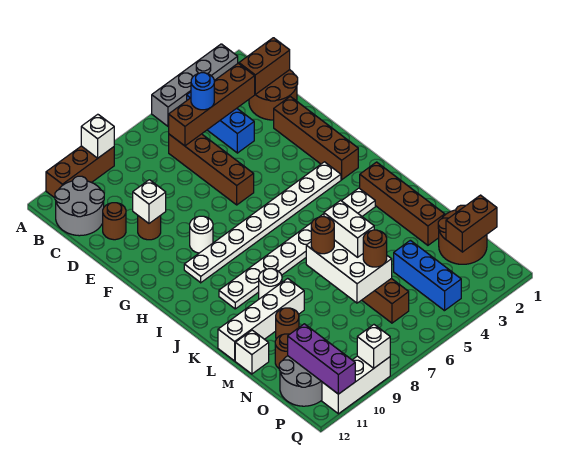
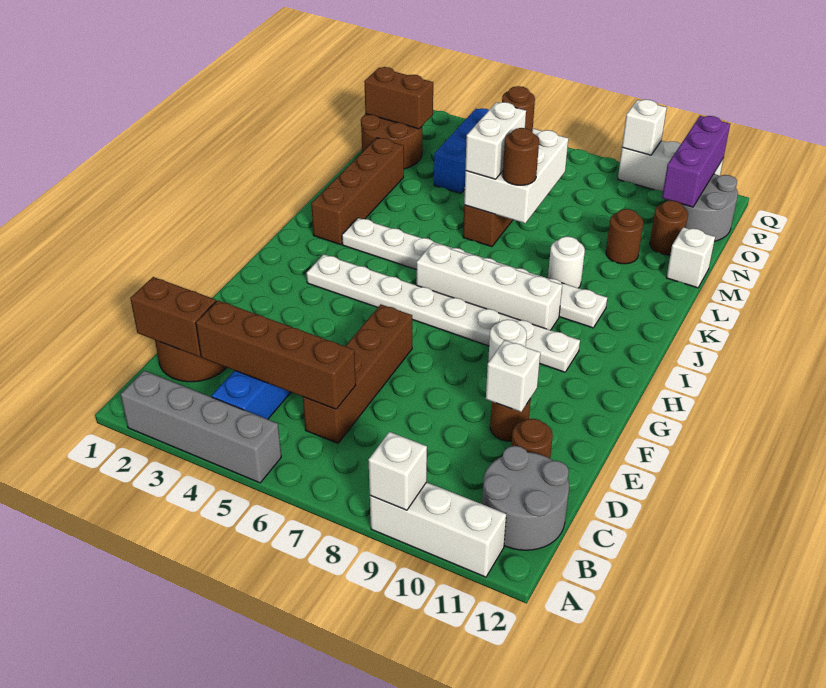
brown 1x3 brick [46,146,114,198] -> white 1x3 brick [370,482,506,577]
blue 1x1 round brick [191,73,214,110] -> none
brown 1x4 brick [274,96,358,180] -> none
white 1x4 brick [218,278,304,361] -> white 1x4 brick moved to [416,243,562,330]

